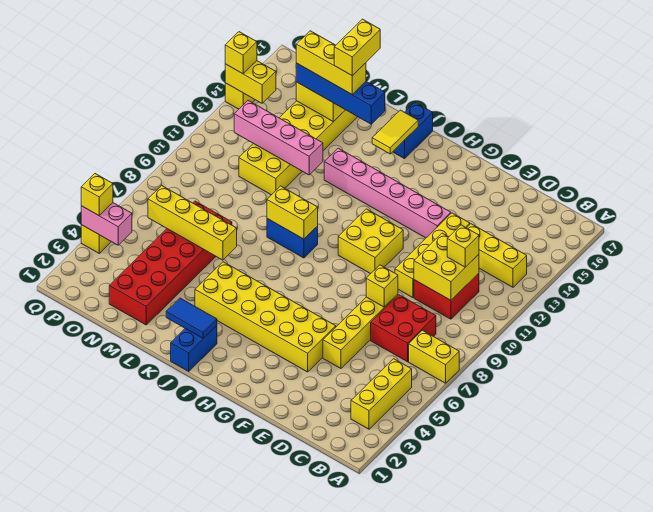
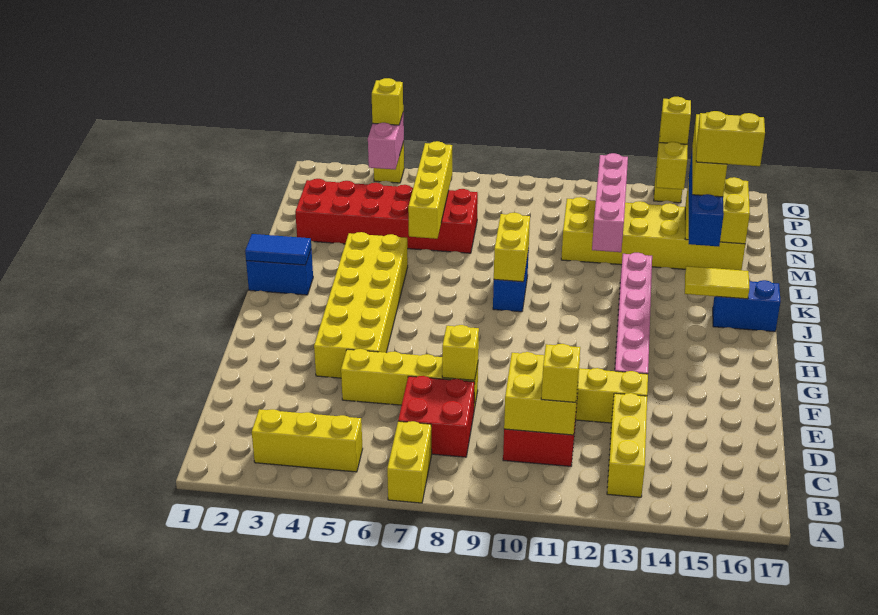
yellow 2x2 brick [338,209,403,274] -> none
blue 1x2 tile [166,298,217,338] -> blue 1x2 tile turned to [245,234,311,265]

